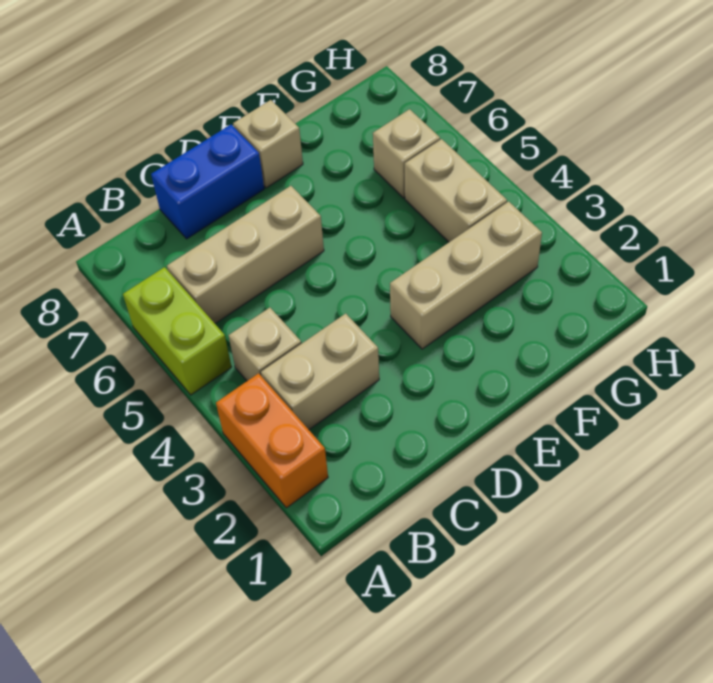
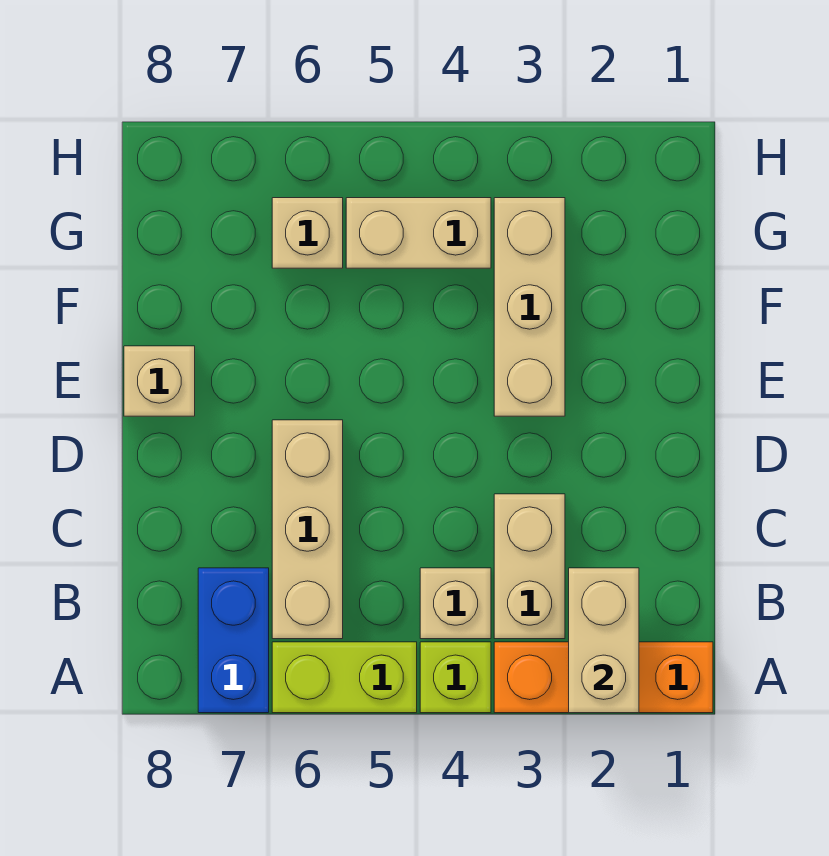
orange 1x2 brick [216,373,328,508] -> orange 1x3 brick [494,642,713,713]
none -> tan 1x2 brick [569,568,639,713]
none -> lime 1x1 brick [420,642,491,713]
blue 1x2 brick [151,125,264,239] -> blue 1x2 brick moved to [198,568,269,713]

